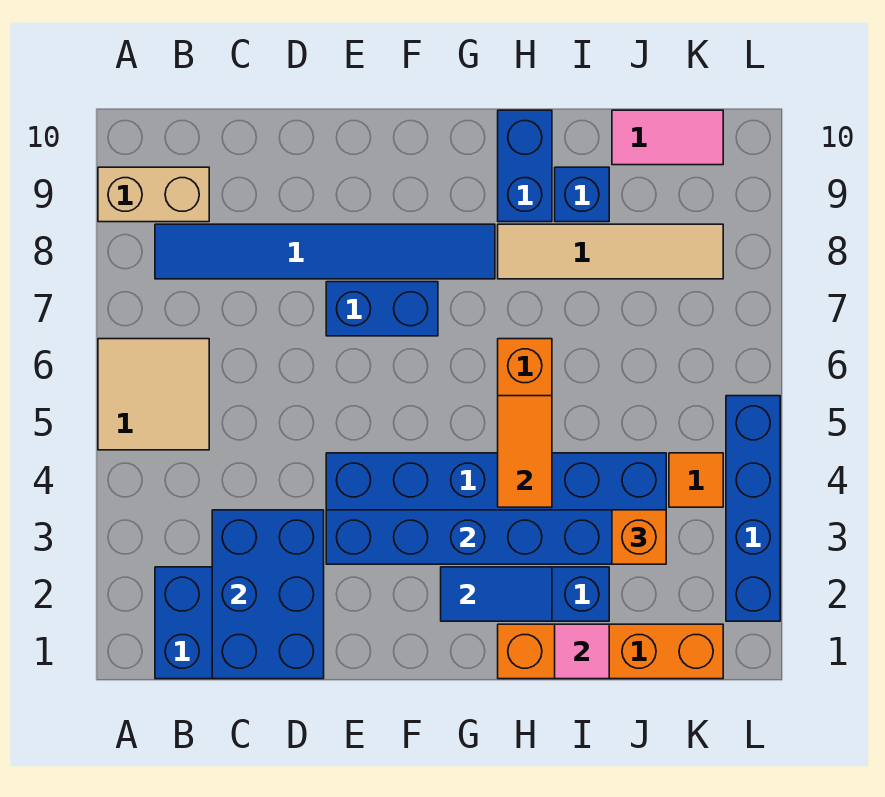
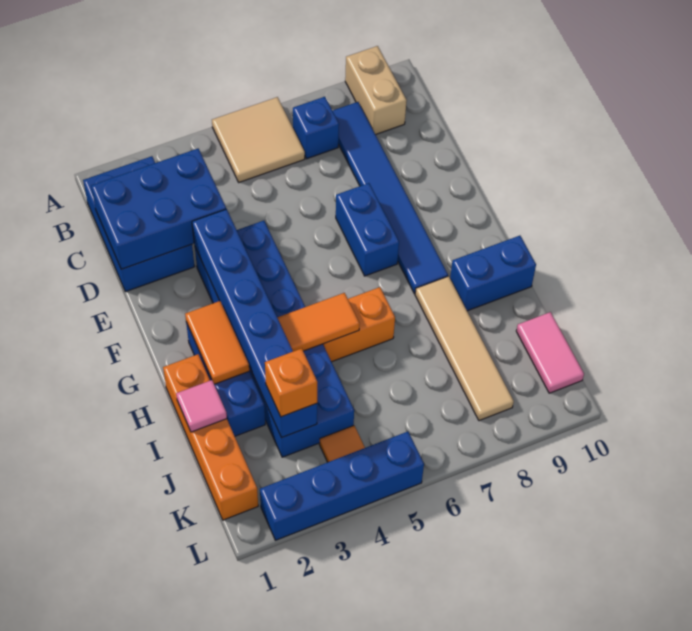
blue 1x2 tile [441,567,552,621] -> orange 1x2 tile [185,301,249,384]
blue 1x1 brick [555,167,609,222] -> blue 1x1 brick moved to [293,97,339,159]

